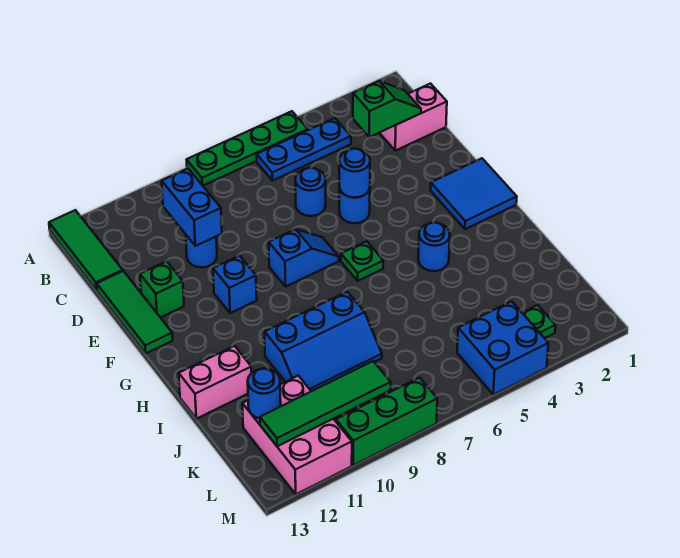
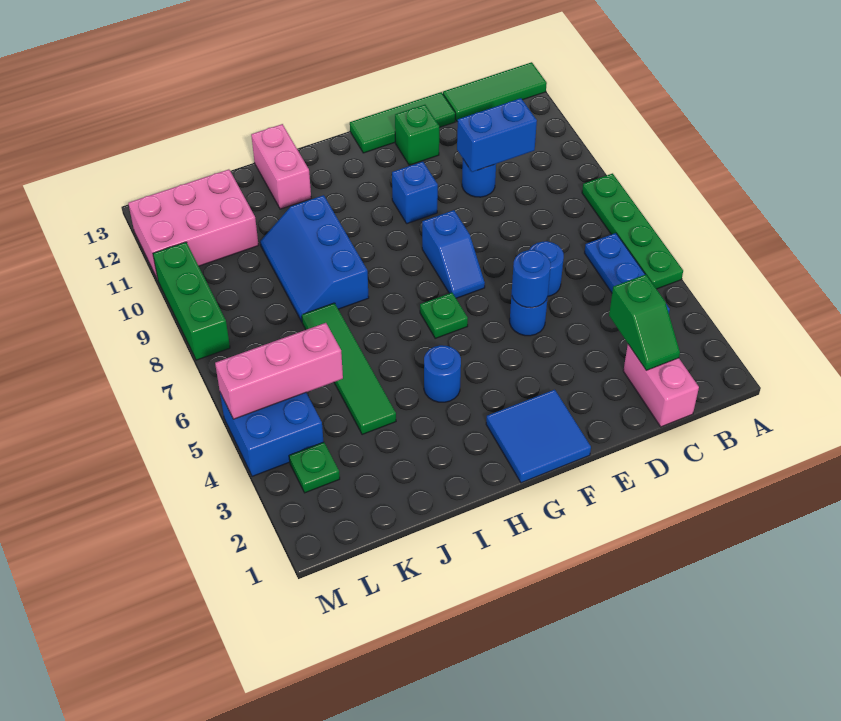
none -> pink 1x3 brick [215,323,343,419]
blue 1x1 round brick [248,369,281,418] -> none
green 1x4 tile [260,361,391,446] -> green 1x4 tile moved to [302,303,396,435]

